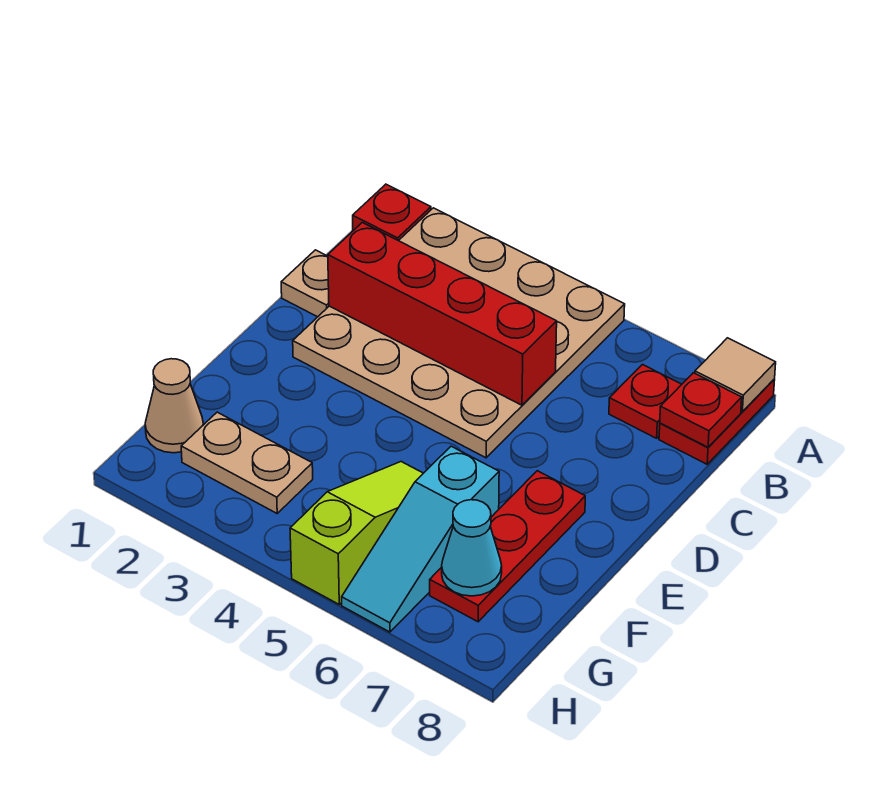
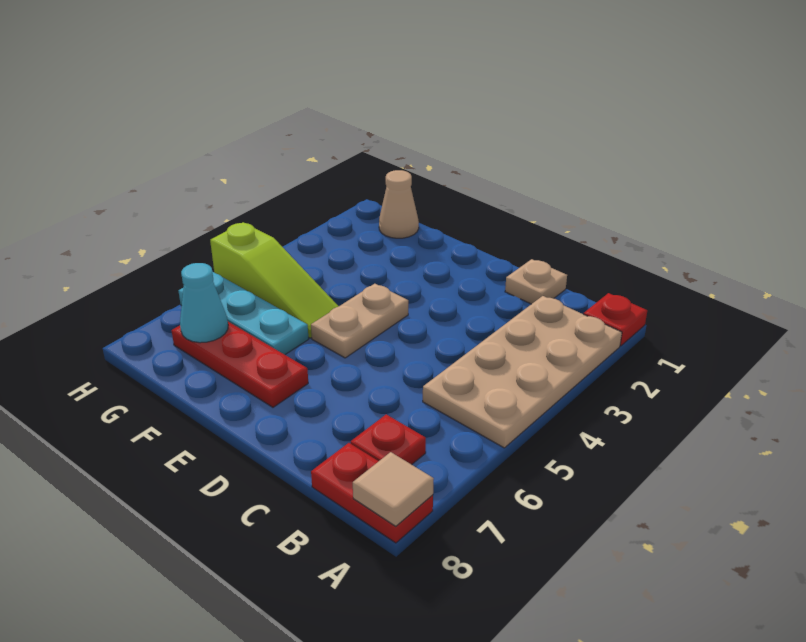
tan 4x4 plate [293,208,625,458] -> tan 2x4 plate [423,296,622,448]
red 1x1 plate [660,373,742,447] -> none
red 1x4 brick [328,223,557,405] -> none
cyan 1x3 slope [342,446,499,632] -> cyan 1x3 plate [179,272,309,355]
tan 1x2 plate [181,412,313,513] -> tan 1x2 plate moved to [311,284,408,358]

